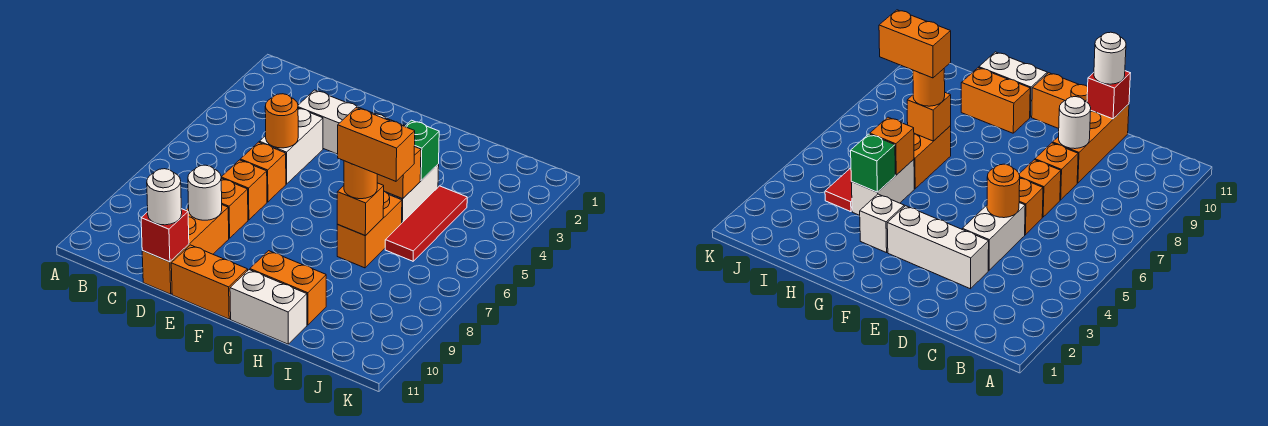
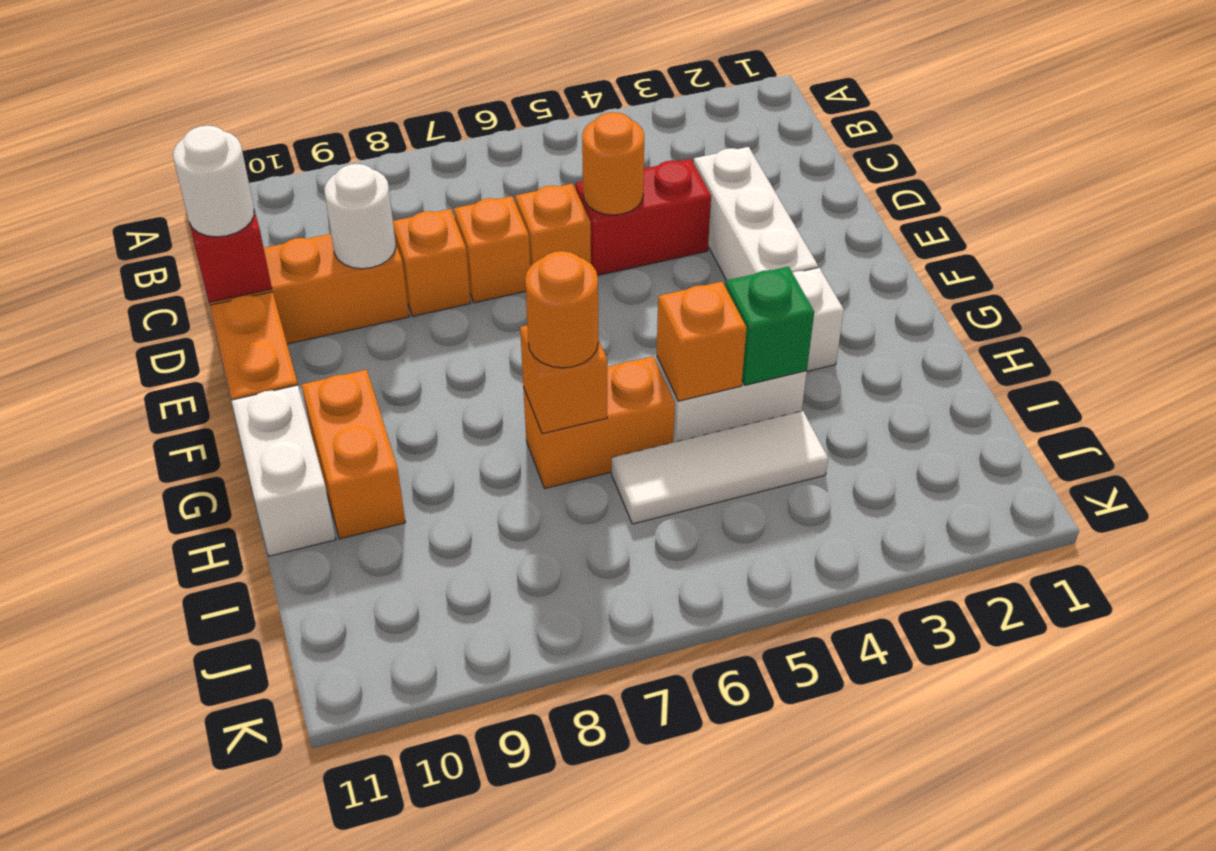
white 1x2 brick [259,108,323,184] -> red 1x2 brick [576,159,711,276]
orange 1x2 brick [338,108,415,181] -> none
red 1x3 tile [385,186,467,261] -> white 1x3 tile [612,411,828,524]

